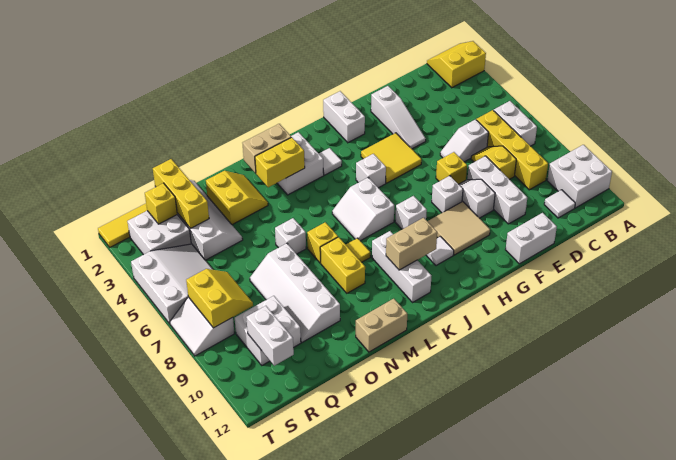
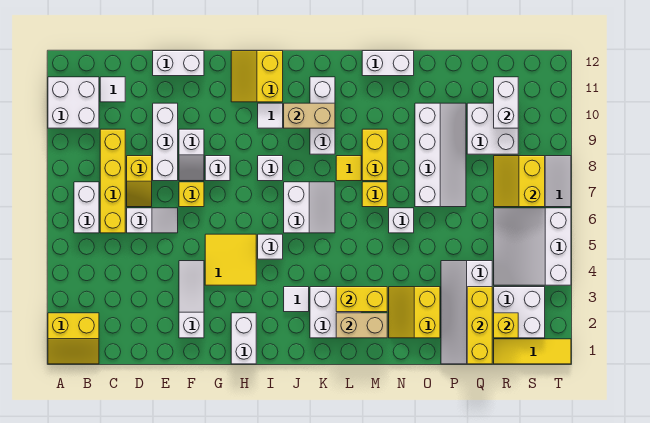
tan 2x2 tile [428,202,490,255] -> none
none -> yellow 2x2 slope [231,51,283,102]
tan 1x2 brick [356,299,407,352] -> white 1x2 brick [362,51,414,76]

